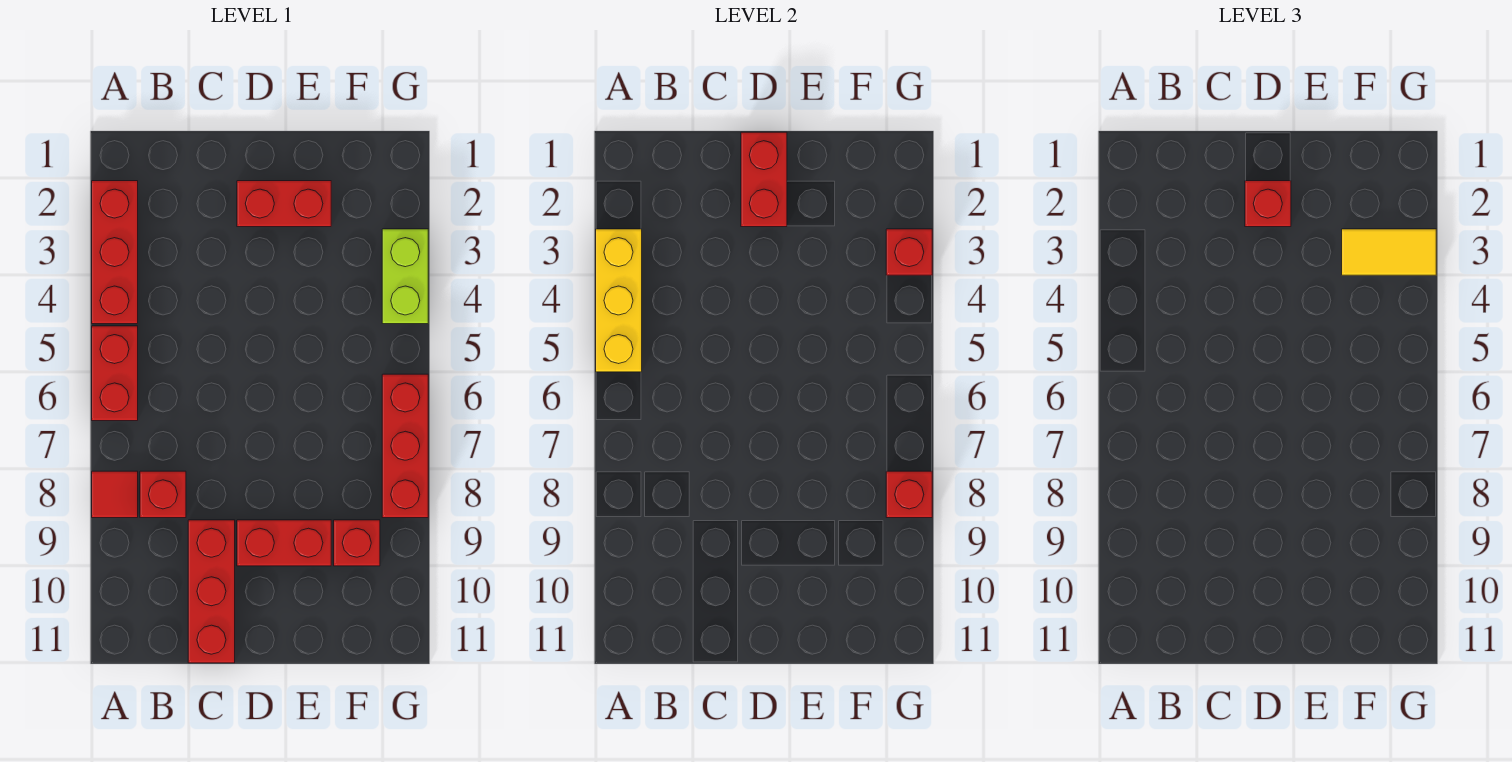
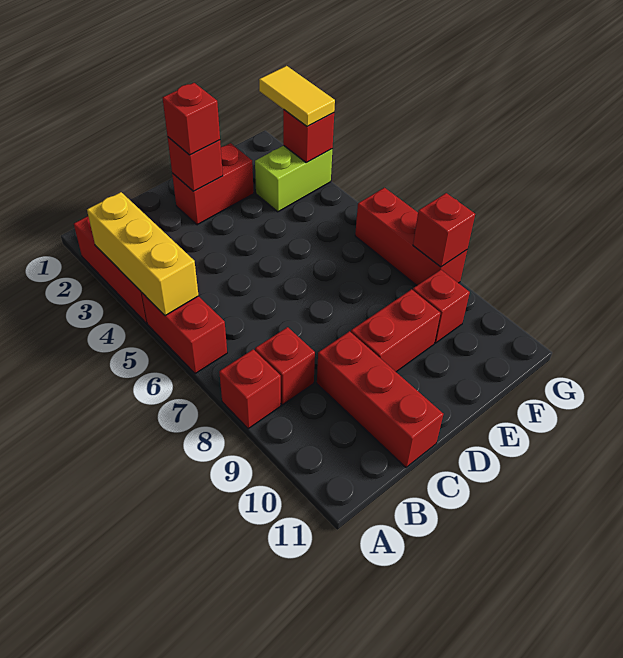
red 1x1 tile [92,471,138,518] -> red 1x1 brick [219,349,281,429]
red 1x2 brick [741,132,787,227] -> red 1x1 brick [168,137,223,191]
yellow 1x2 tile [1342,229,1436,275] -> yellow 1x2 tile turned to [259,66,335,127]
lime 1x2 brick [382,229,428,324] -> lime 1x2 brick turned to [255,146,332,212]

